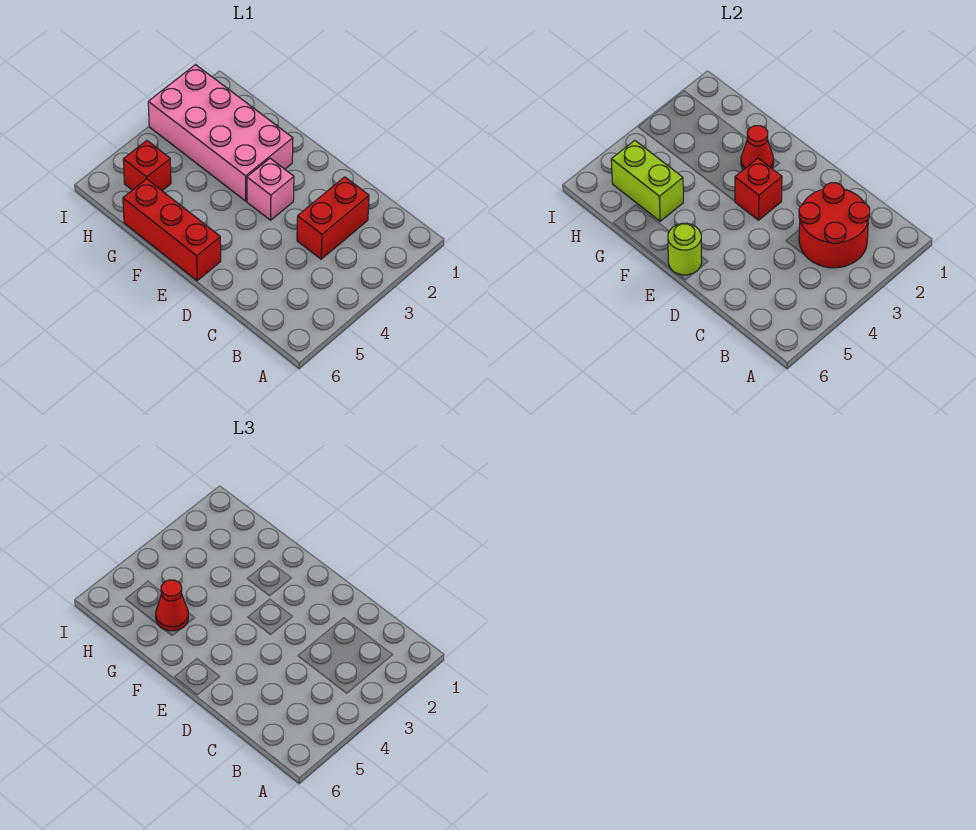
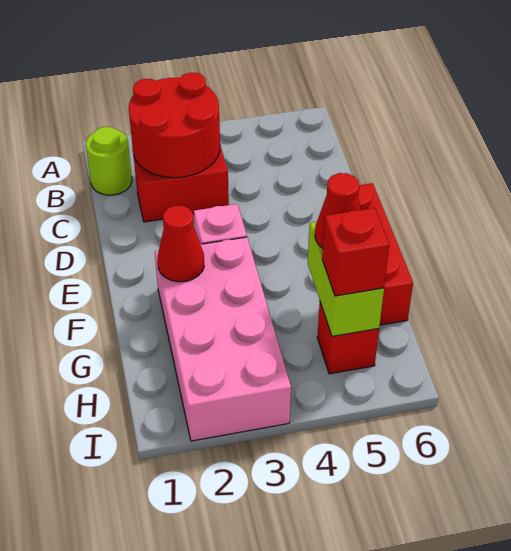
red 1x1 brick [735,159,782,220] -> red 1x1 brick moved to [322,208,389,296]
lime 1x1 round brick [668,223,702,275] -> lime 1x1 round brick moved to [86,127,132,195]

